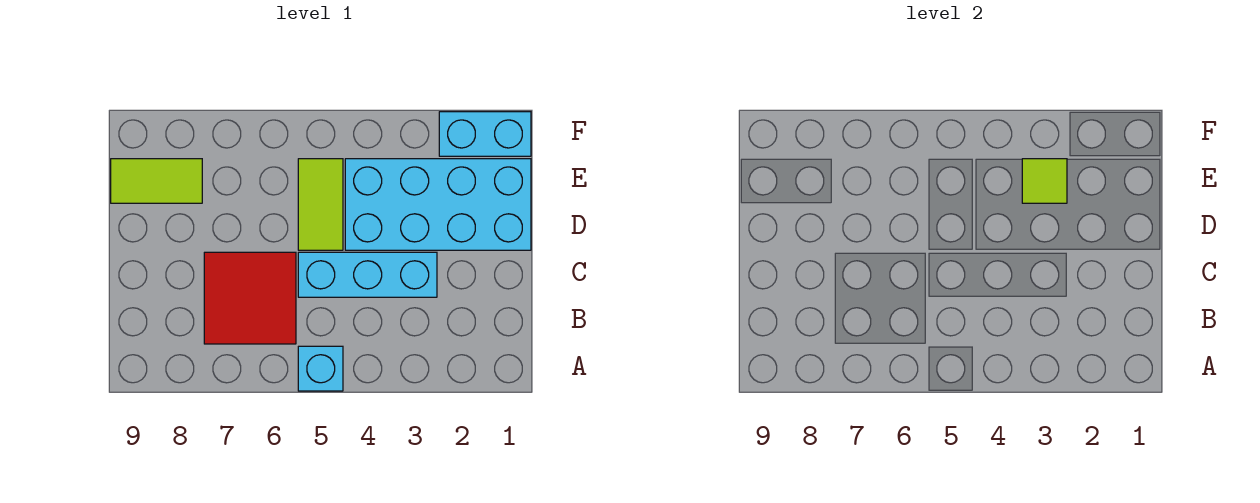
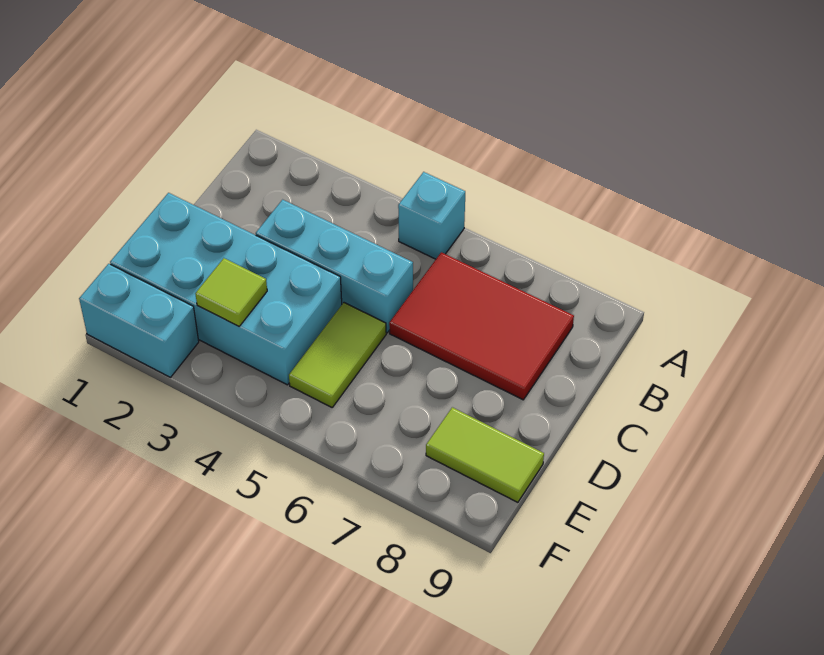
red 2x2 tile [204,252,296,344] -> red 2x3 tile [389,252,574,400]

